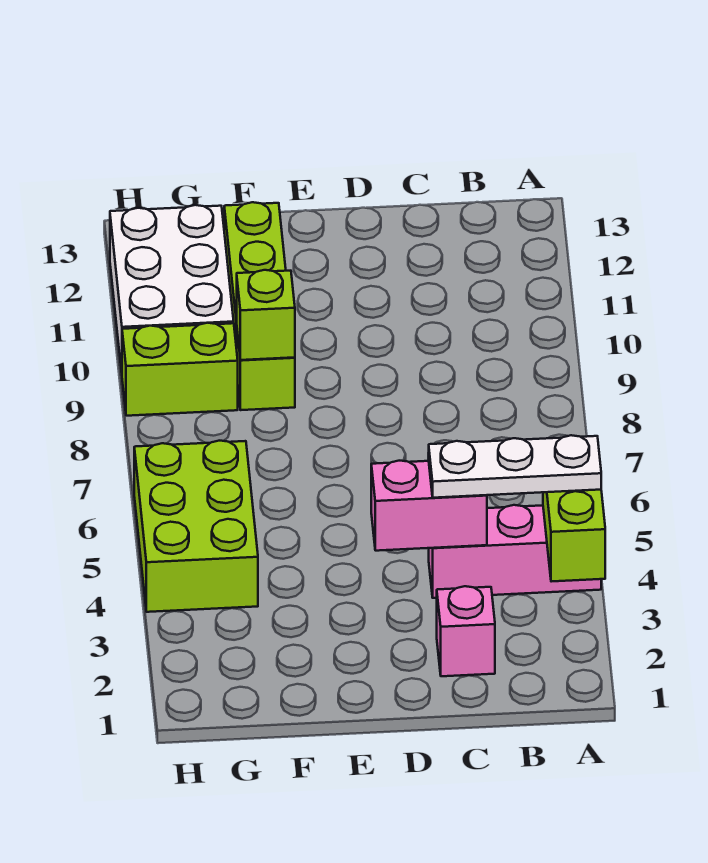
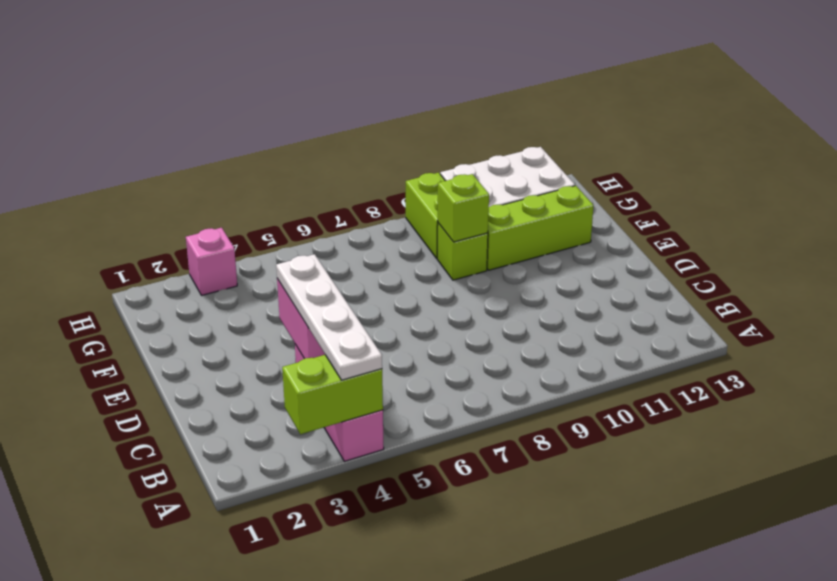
white 1x3 plate [429,435,601,498] -> white 1x4 plate [276,254,382,380]
pink 1x1 brick [437,586,495,676] -> pink 1x1 brick moved to [186,228,237,295]
lime 2x3 brick [134,441,258,612] -> none

